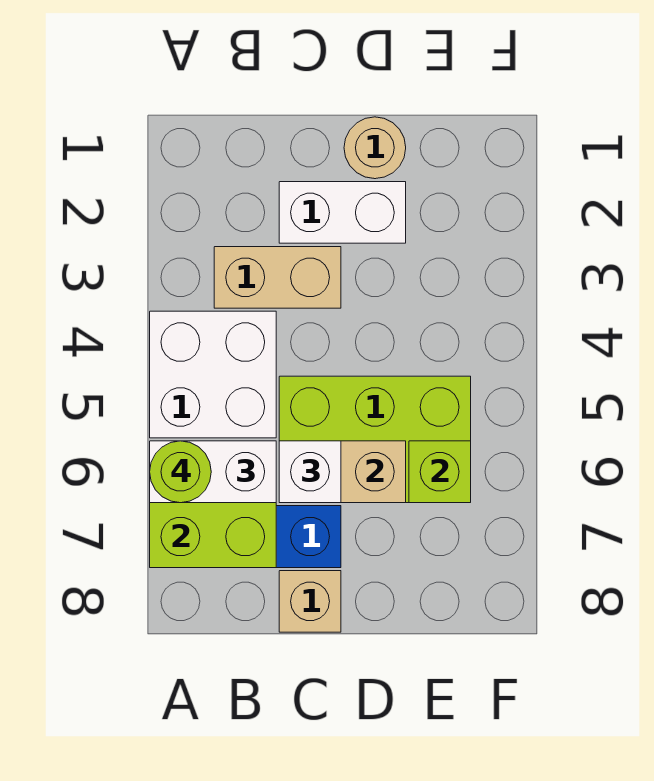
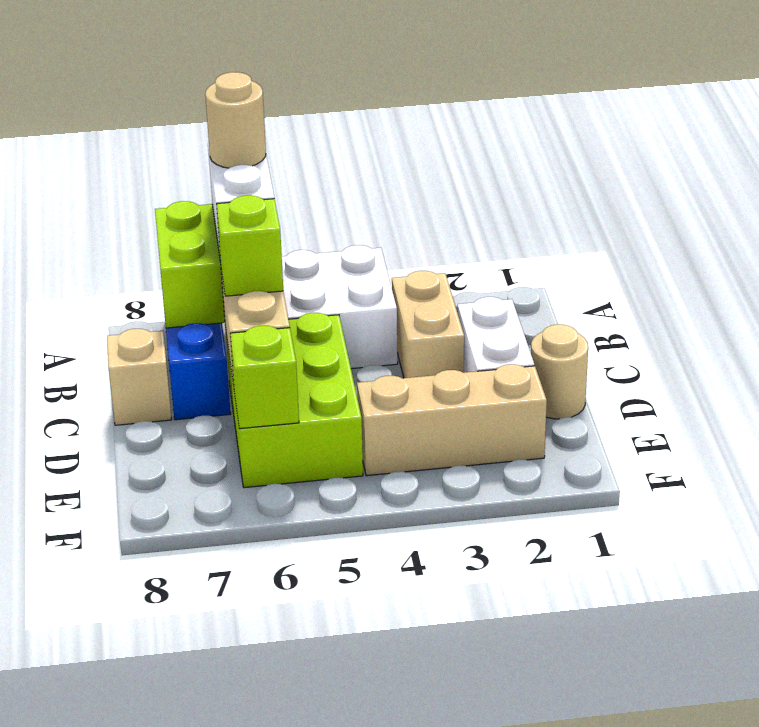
lime 1x1 round brick [150,441,211,503] -> tan 1x1 round brick [205,72,266,168]
white 1x1 brick [279,441,341,503] -> lime 1x1 brick [216,195,283,296]
none -> tan 1x3 brick [357,364,547,476]

